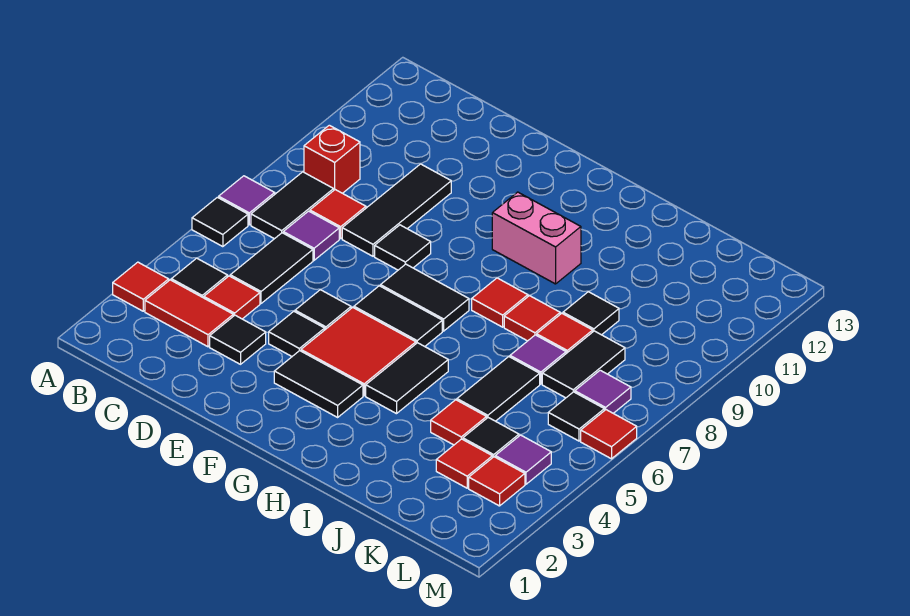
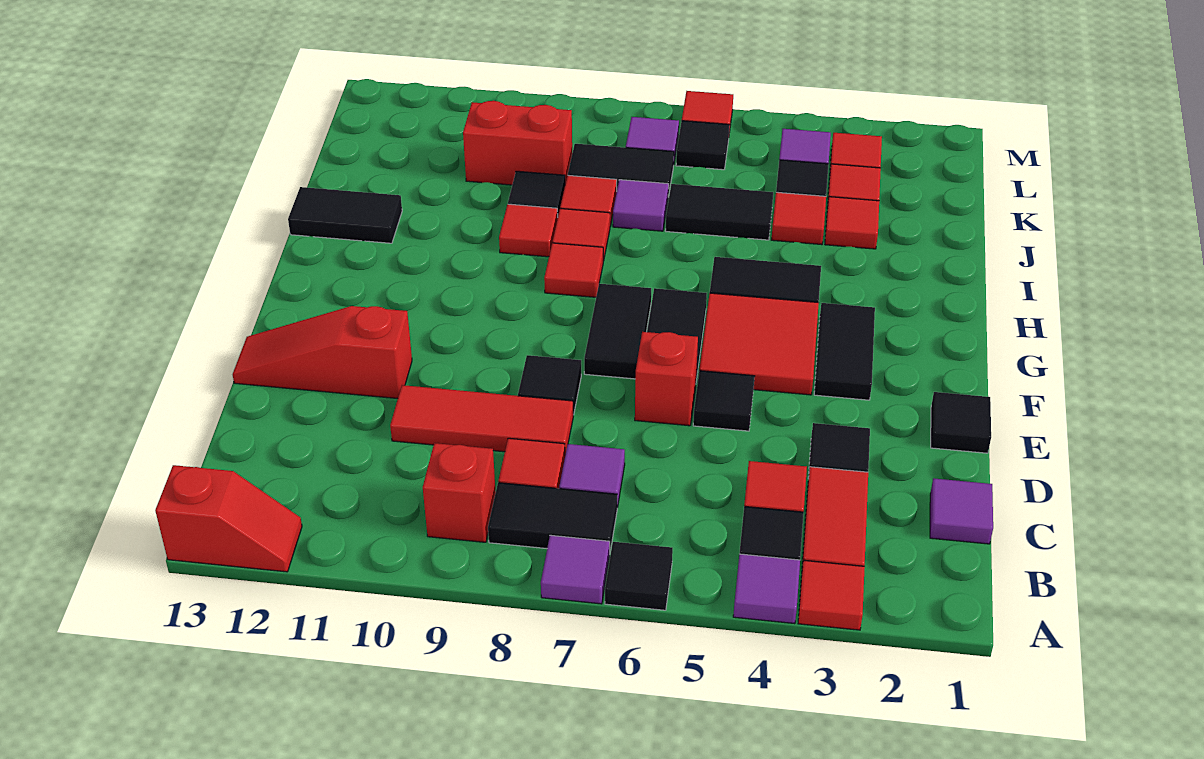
none -> purple 1x1 tile [733,554,800,624]
none -> red 1x2 slope [155,465,302,572]
none -> purple 1x1 tile [930,478,993,544]
black 1x2 tile [230,233,313,303] -> black 1x2 tile moved to [288,187,402,243]
black 1x3 tile [342,164,451,256] -> red 1x3 tile [390,385,573,454]
black 1x1 tile [269,311,325,356] -> black 1x1 tile moved to [931,392,991,453]
none -> red 1x1 brick [635,332,698,426]
none -> red 1x3 slope [233,306,412,399]
pink 1x2 brick [492,192,581,284] -> none
none -> red 1x1 tile [499,204,558,257]
none -> red 1x1 tile [825,197,879,249]
none -> red 1x2 brick [463,101,572,185]

